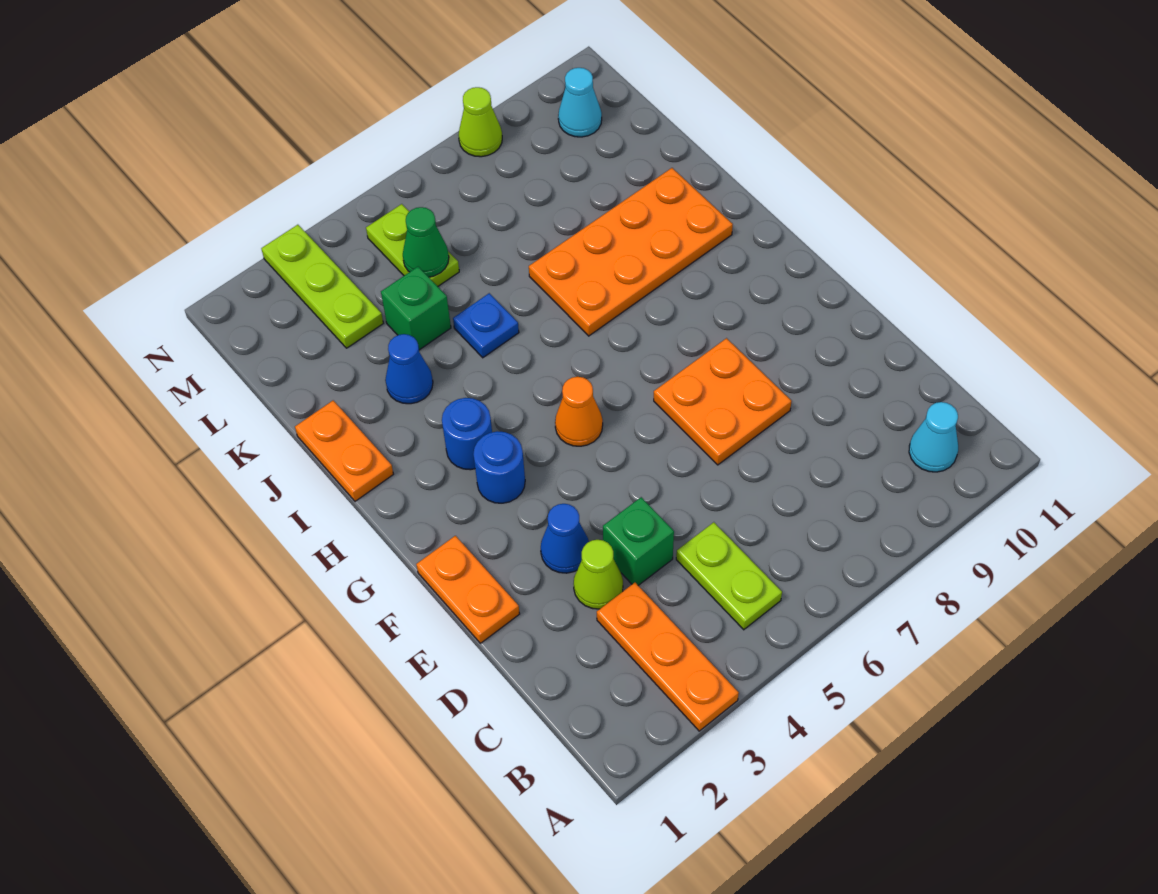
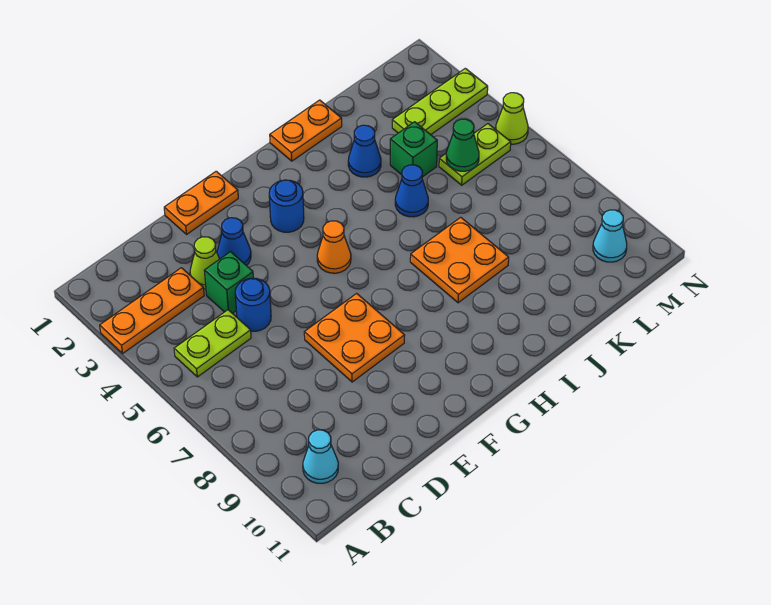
blue 1x1 round brick [442,398,492,470] -> blue 1x1 round brick moved to [235,278,271,331]
orange 2x4 plate [529,168,733,336] -> orange 2x2 plate [410,217,509,303]
blue 1x1 plate [453,293,519,358] -> blue 1x1 cone [395,165,428,217]
lime 1x1 cone [458,87,502,157] -> lime 1x1 cone moved to [496,93,528,144]

